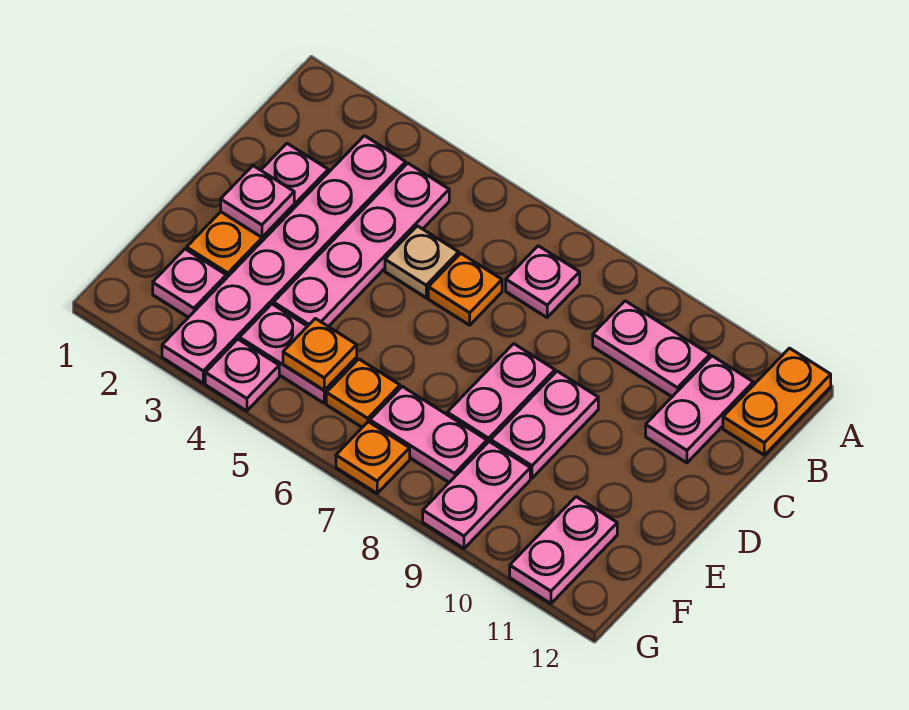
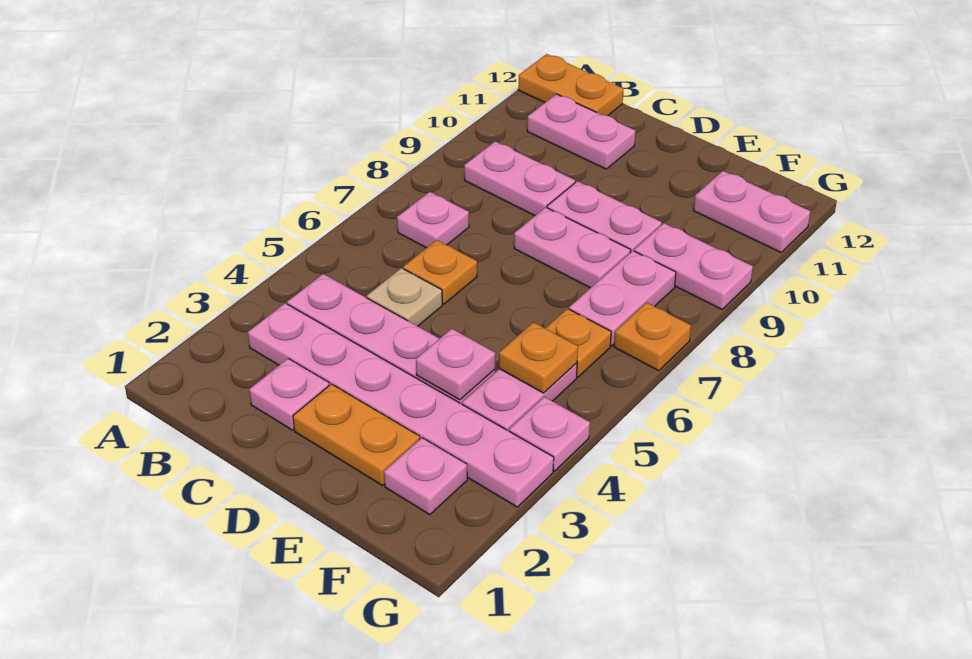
pink 1x2 plate [593,301,710,397] -> pink 1x2 plate turned to [464,141,575,216]
pink 1x1 plate [221,166,294,237] -> pink 1x1 plate moved to [416,329,495,400]

